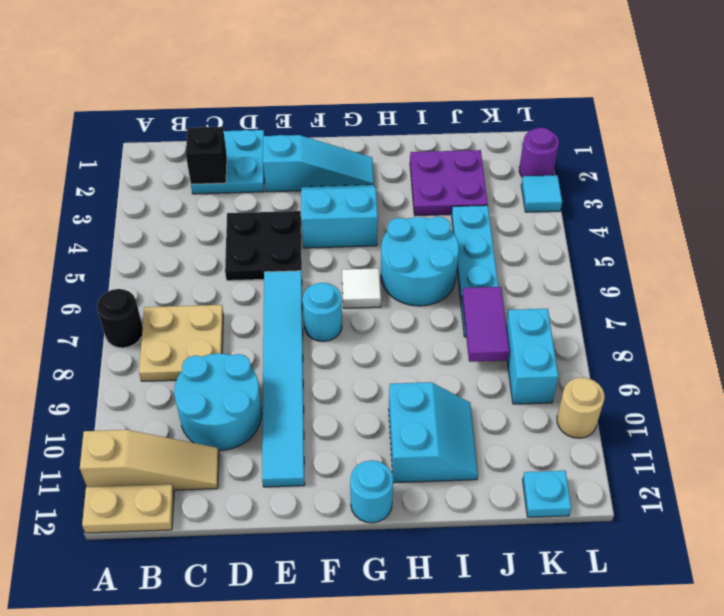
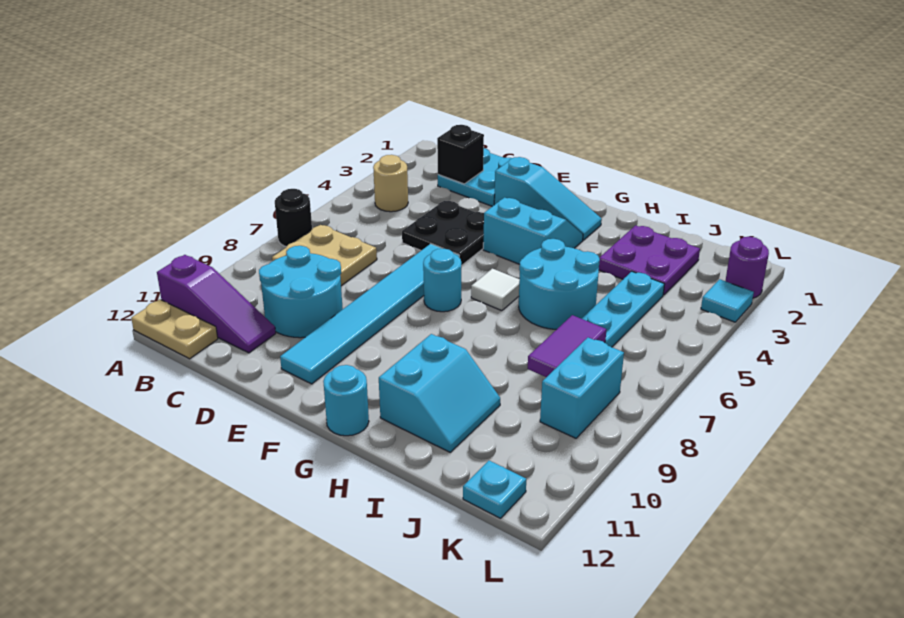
tan 1x3 slope [80,430,219,490] -> purple 1x3 slope [157,255,276,353]
tan 1x1 round brick [557,377,604,438] -> tan 1x1 round brick moved to [373,155,408,212]

